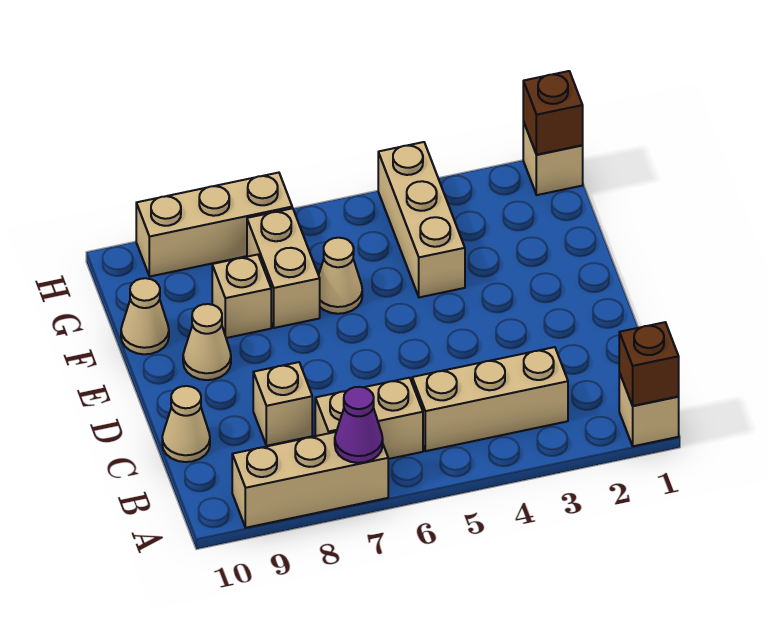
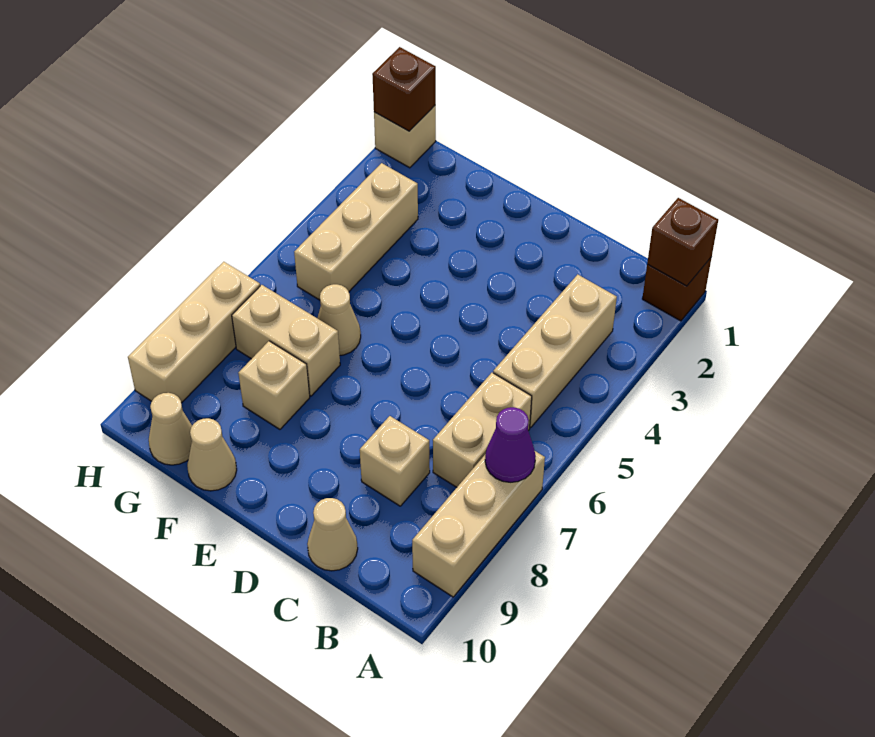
tan 1x1 brick [619,373,679,446] -> brown 1x1 brick [642,257,712,321]
tan 1x1 cone [183,304,231,380] -> tan 1x1 cone moved to [149,393,192,465]
tan 1x3 brick [378,142,465,297] -> tan 1x3 brick turned to [294,163,418,300]

